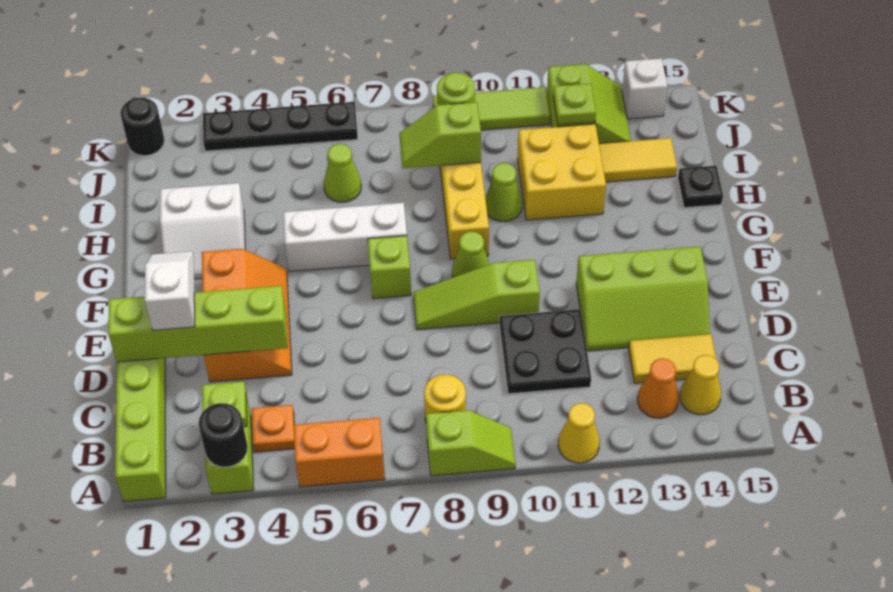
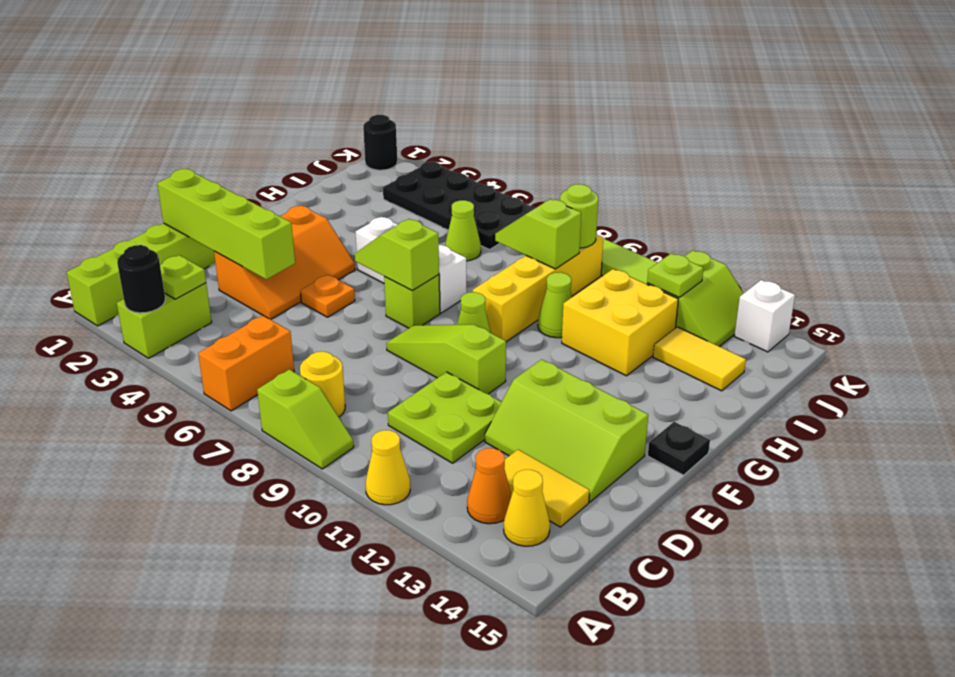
orange 1x2 brick [294,418,385,487] -> orange 1x2 brick turned to [198,316,294,411]
orange 1x1 plate [252,405,295,452] -> orange 1x1 plate moved to [300,275,355,317]
black 2x2 plate [499,309,591,394] -> lime 2x2 plate [388,372,501,463]
white 1x2 slope [145,251,195,330] -> none
none -> lime 1x2 slope [355,219,439,290]
white 2x2 slope [160,183,245,279] -> none
black 1x1 plate [678,166,723,208] -> black 1x1 plate moved to [648,422,710,475]
black 1x4 plate [203,102,358,151] -> black 2x4 plate [383,162,535,250]

